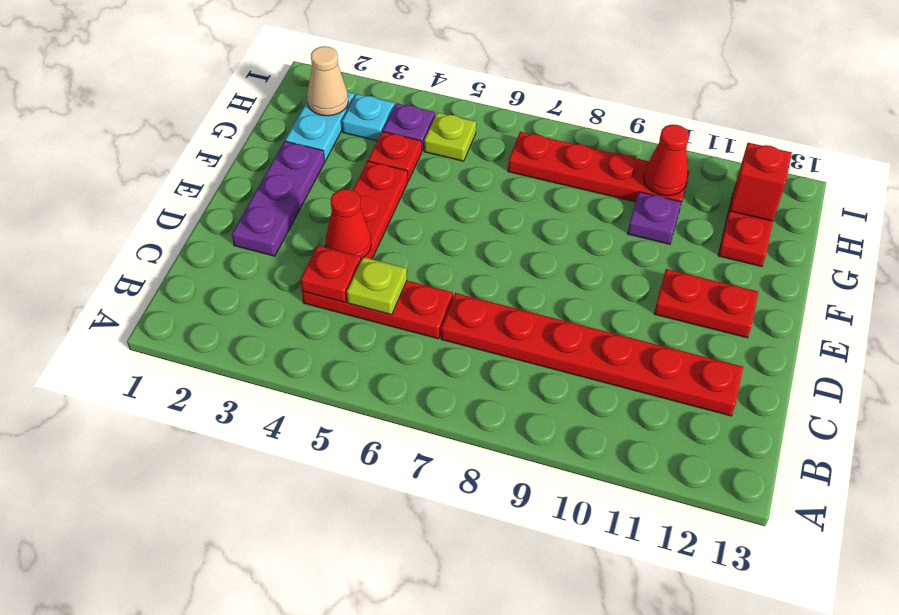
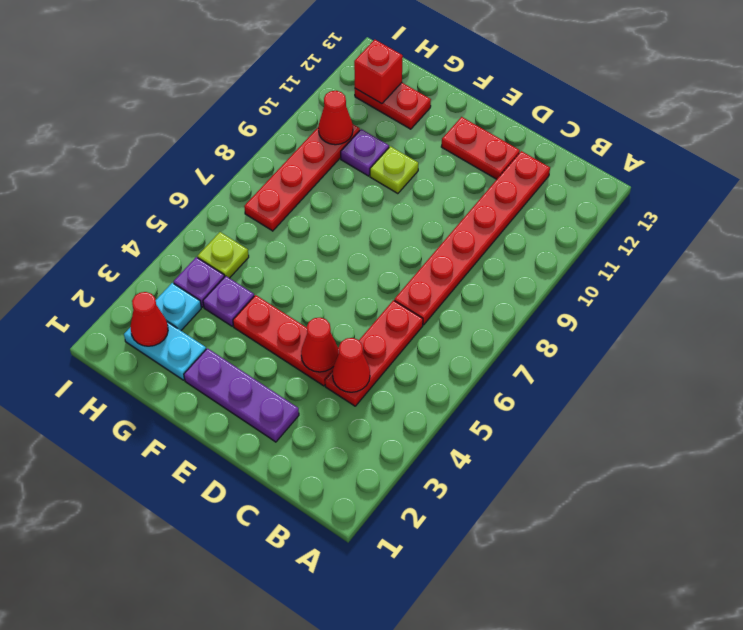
red 1x1 plate [300,246,361,302] -> red 1x1 cone [333,338,370,392]
lime 1x1 plate [347,257,407,315] -> lime 1x1 plate moved to [370,146,418,194]
red 1x2 plate [654,269,758,338] -> red 1x2 plate turned to [441,117,520,179]
red 1x1 plate [368,132,422,181] -> purple 1x1 plate [203,276,254,326]
tan 1x1 cone [307,46,348,116] -> red 1x1 cone [130,292,168,346]

